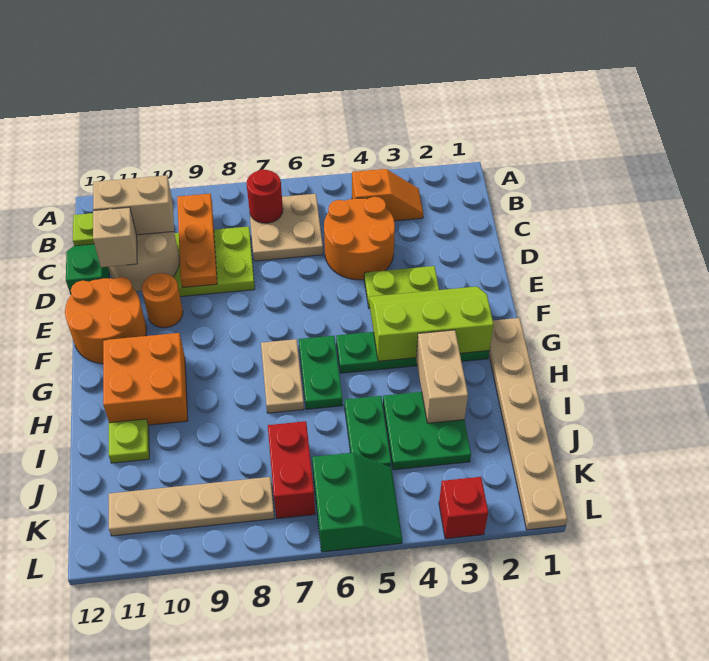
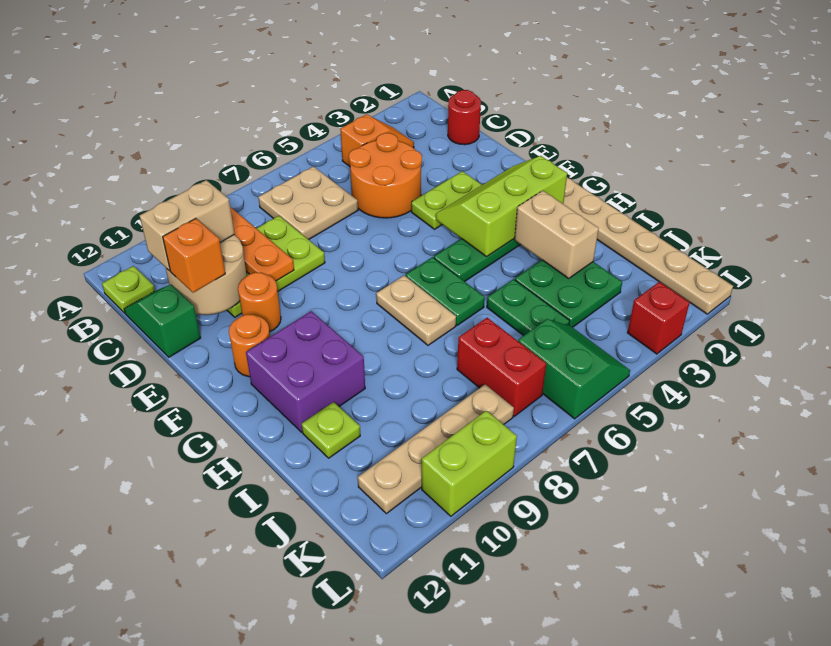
red 1x1 round brick [247,169,283,223] -> red 1x1 round brick moved to [448,90,481,145]
tan 1x1 brick [93,207,137,267] -> orange 1x1 brick [163,219,225,293]
orange 2x2 round brick [65,277,147,364] -> orange 1x1 round brick [229,314,270,377]
orange 2x2 brick [103,333,188,425] -> purple 2x2 brick [246,311,365,432]
none -> lime 1x2 brick [422,410,517,516]

